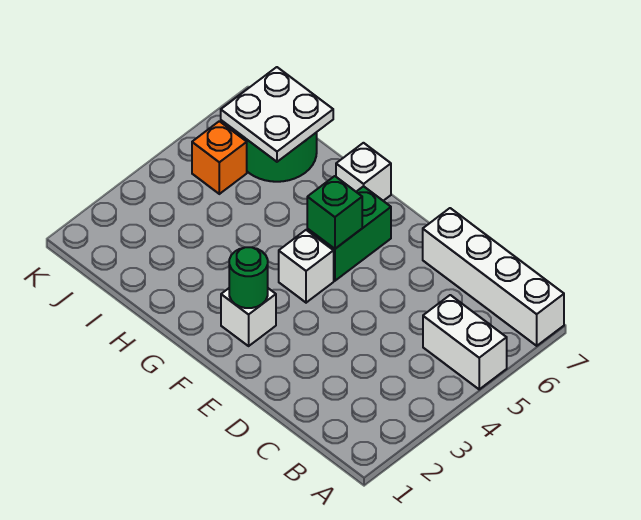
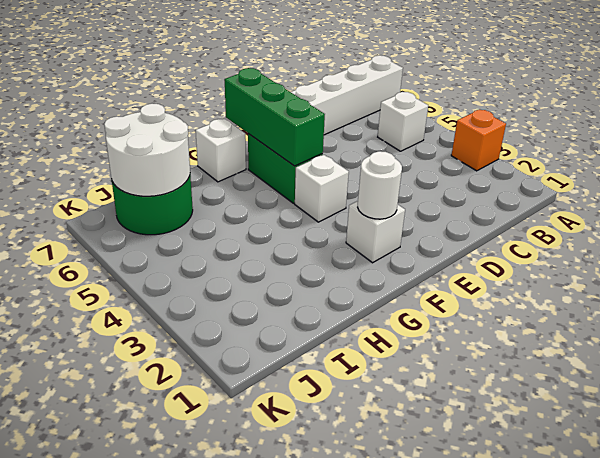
white 1x2 brick [423,295,507,389] -> white 1x1 brick [378,92,428,151]
green 1x1 round brick [229,247,268,308] -> white 1x1 round brick [358,151,402,219]
green 1x1 brick [307,176,362,249] -> green 1x3 brick [225,68,325,166]
white 2x2 plate [221,67,333,162] -> white 2x2 round brick [104,103,190,196]
orange 1x1 brick [192,121,247,194] -> orange 1x1 brick moved to [451,110,506,171]

